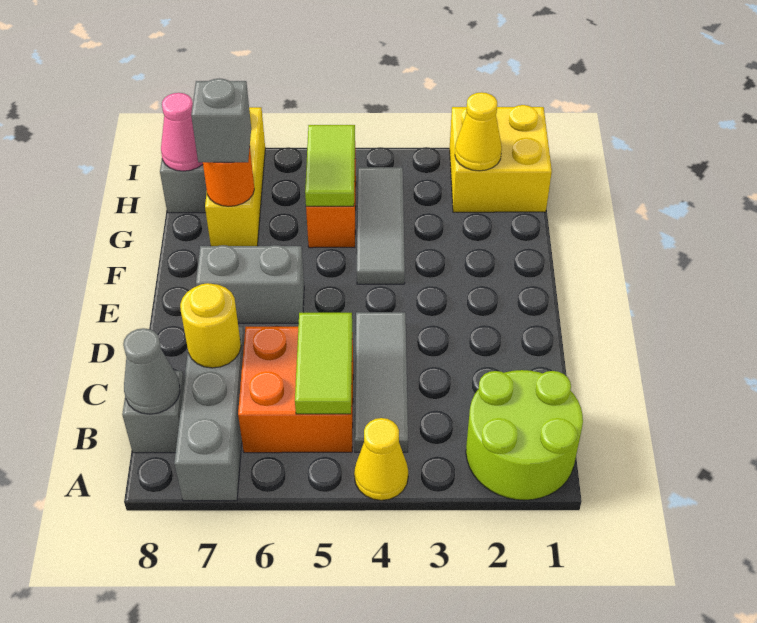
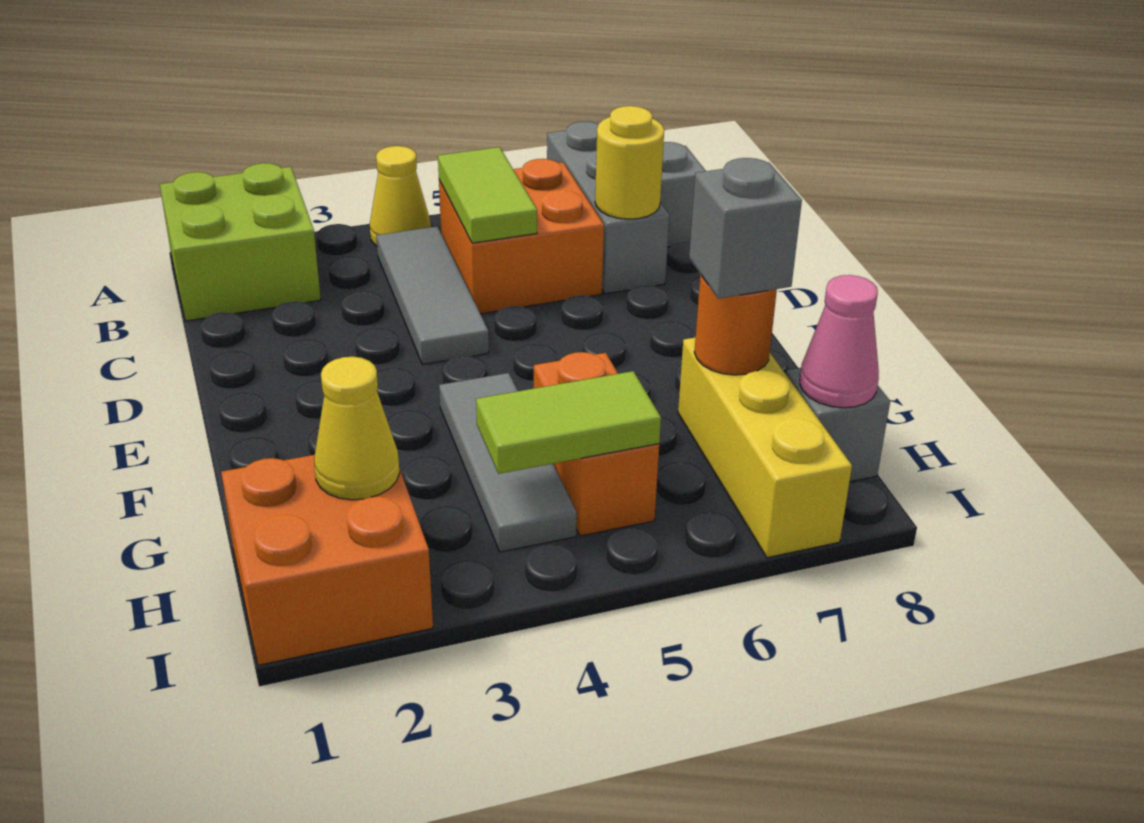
lime 2x2 round brick [466,370,583,500] -> lime 2x2 brick [160,163,321,321]
grey 1x1 cone [123,328,180,414] -> none
grey 1x2 brick [196,245,304,323] -> none
lime 1x2 tile [305,125,355,206] -> lime 1x2 tile turned to [476,371,661,474]
yellow 2x2 brick [450,105,552,212] -> orange 2x2 brick [221,455,433,665]

